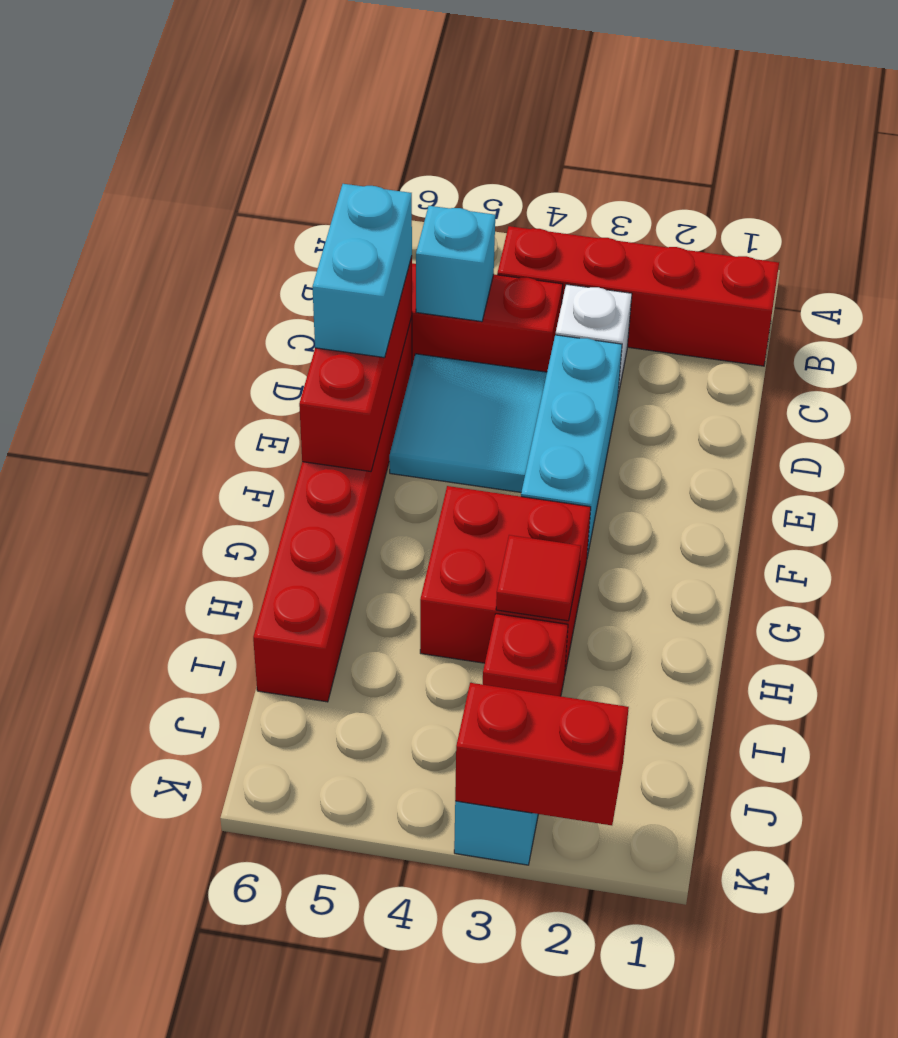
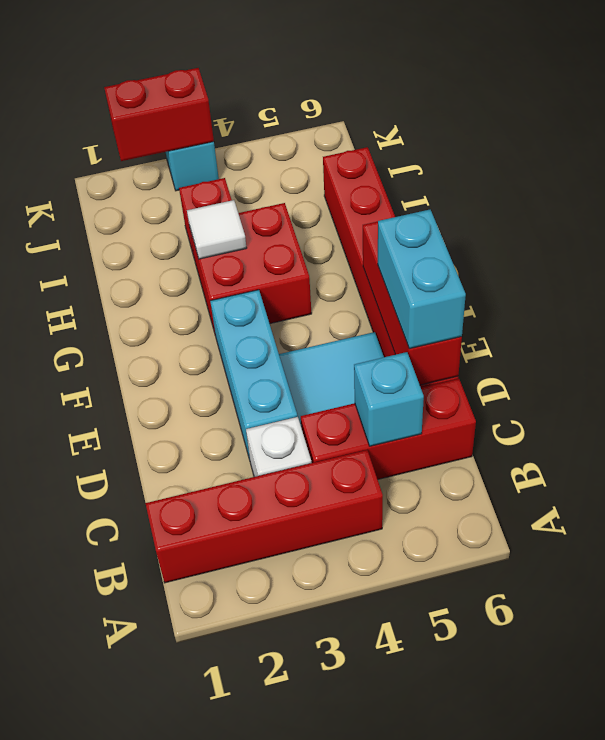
red 1x1 tile [496,535,581,621] -> white 1x1 tile [187,200,246,259]

